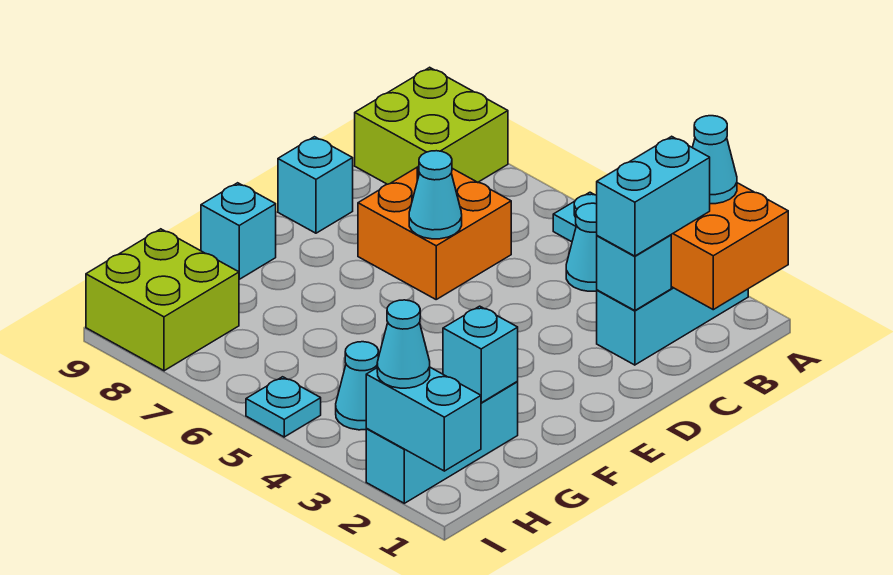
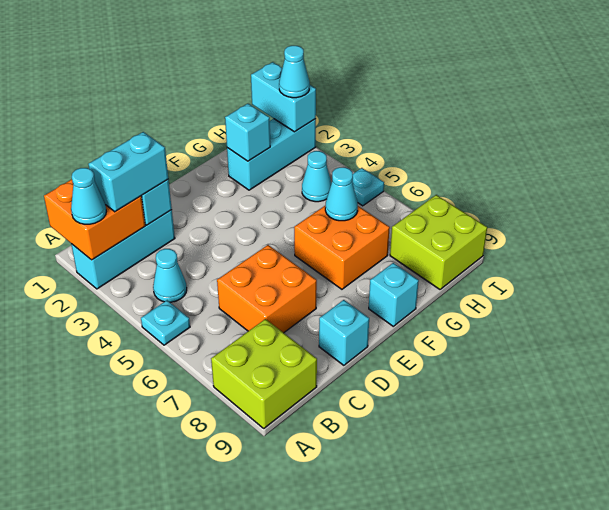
cyan 1x1 cone [409,151,462,239] -> cyan 1x1 cone moved to [325,167,358,221]
none -> orange 2x2 brick [294,206,390,289]

